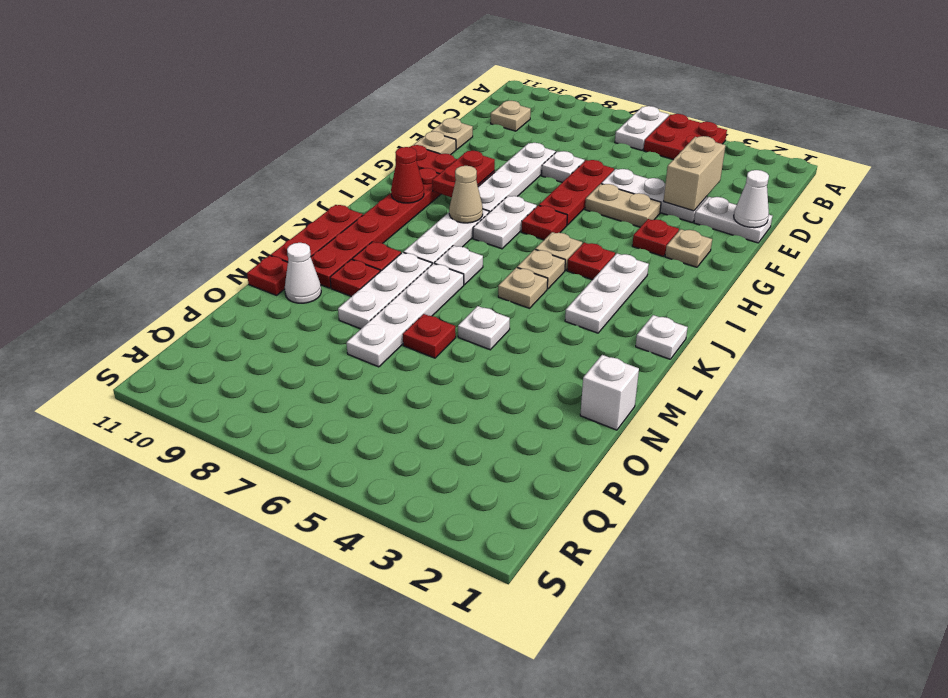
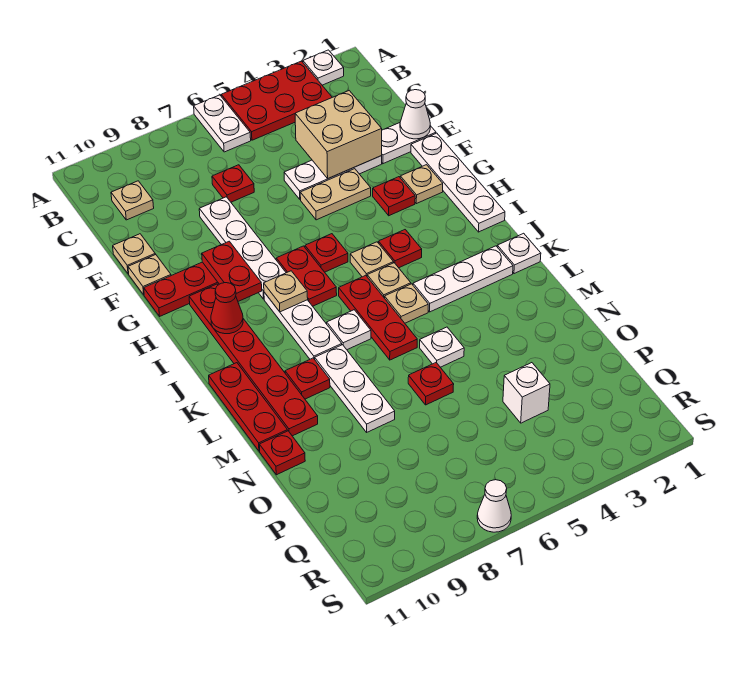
red 2x2 plate [644,114,727,159] -> red 2x3 plate [221,61,332,140]
tan 1x2 brick [664,136,725,211] -> tan 2x2 brick [295,91,382,178]
red 1x3 plate [539,160,614,225] -> red 1x3 plate moved to [339,275,417,360]
white 1x1 plate [542,151,585,182] -> white 1x1 plate moved to [303,50,344,85]
white 1x2 plate [473,196,537,249] -> red 1x2 plate [276,246,337,306]
white 1x3 plate [565,253,649,333] -> white 1x3 plate turned to [413,246,513,312]
tan 1x1 cone [449,166,483,223] -> tan 1x1 plate [264,271,308,312]
white 1x4 plate [347,264,464,367] -> white 1x4 plate moved to [411,133,505,232]
red 1x1 plate [330,259,380,297] -> red 1x1 plate moved to [212,165,254,202]
white 1x1 brick [580,355,639,430] -> white 1x1 brick moved to [503,363,550,423]
white 1x1 cone [285,243,321,303] -> white 1x1 cone moved to [477,480,511,532]

